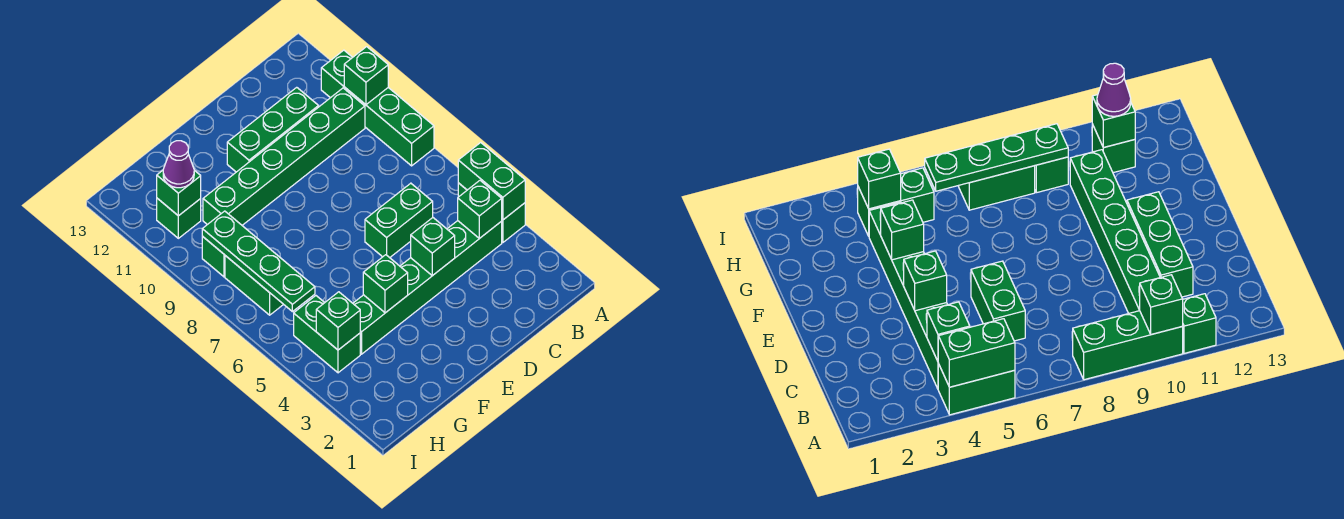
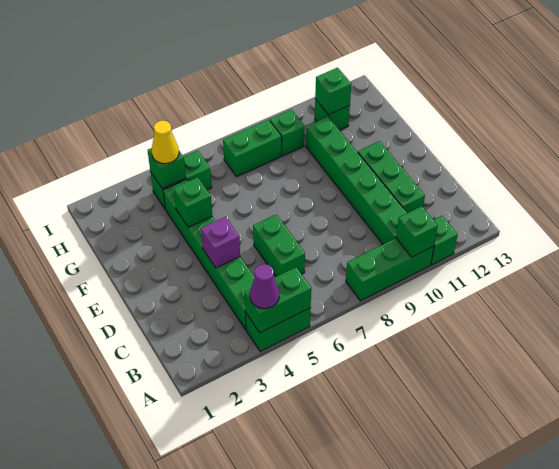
green 1x1 brick [458,181,502,238] -> none
green 1x1 brick [411,218,455,276] -> purple 1x1 brick [201,217,240,268]
none -> yellow 1x1 cone [152,120,179,164]
green 1x4 plate [202,211,315,312] -> none
purple 1x1 cone [163,141,194,188] -> purple 1x1 cone moved to [250,264,279,309]

